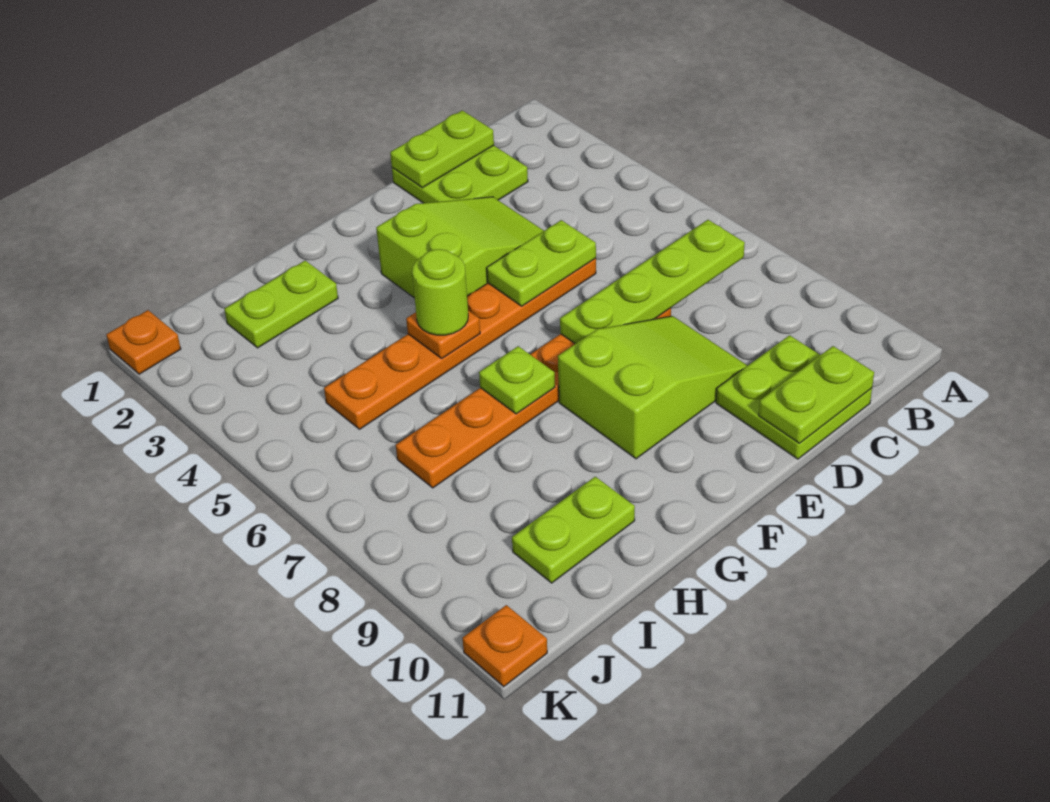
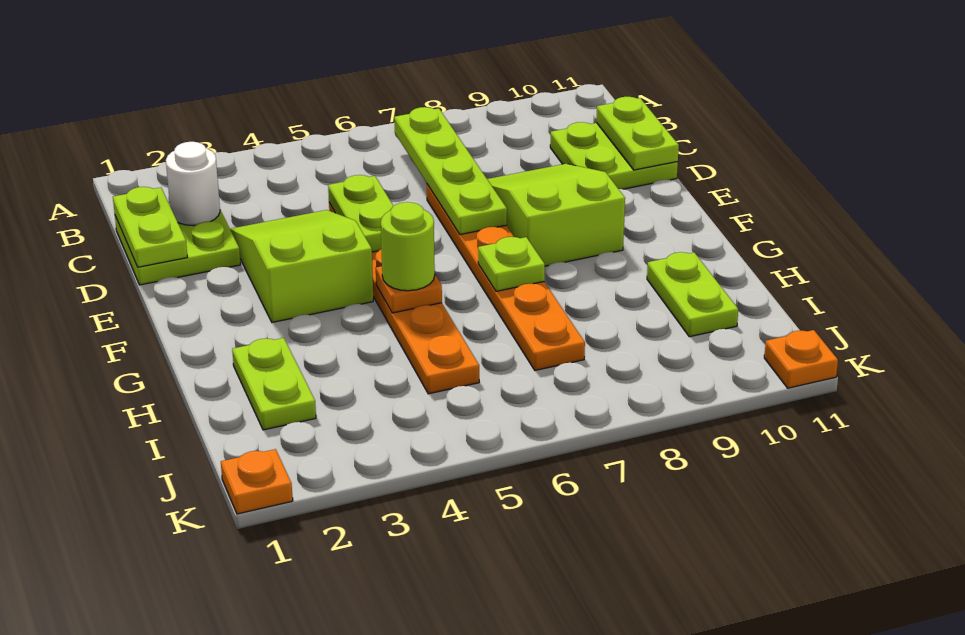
none -> white 1x1 round brick [166,142,220,226]

